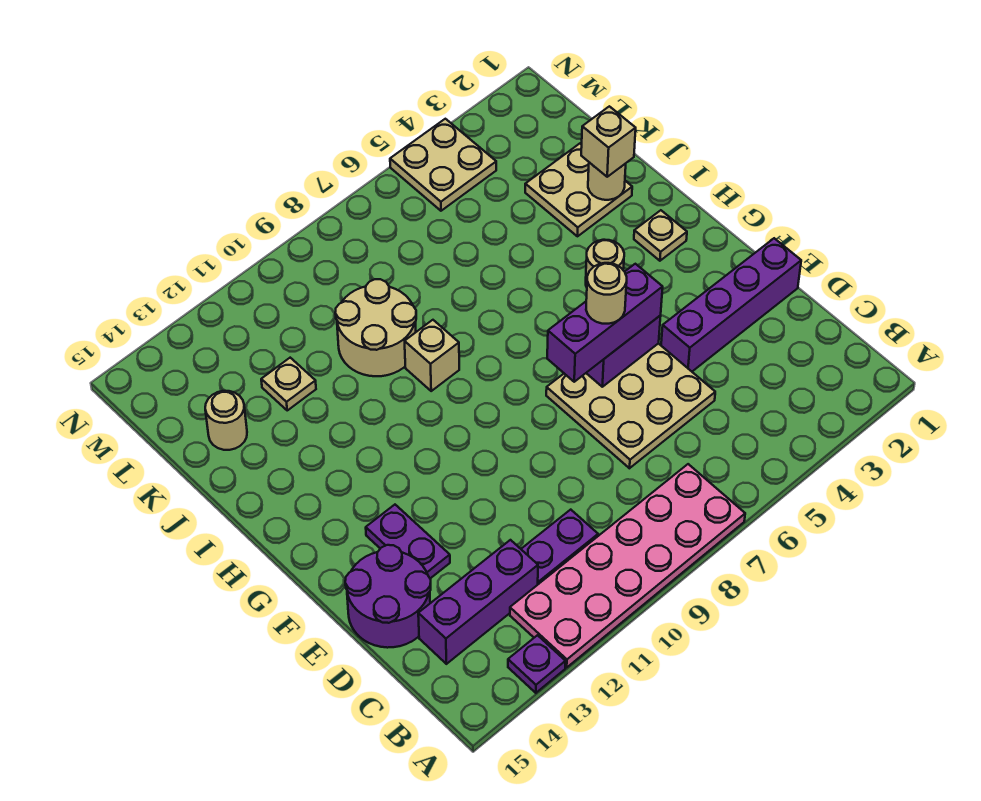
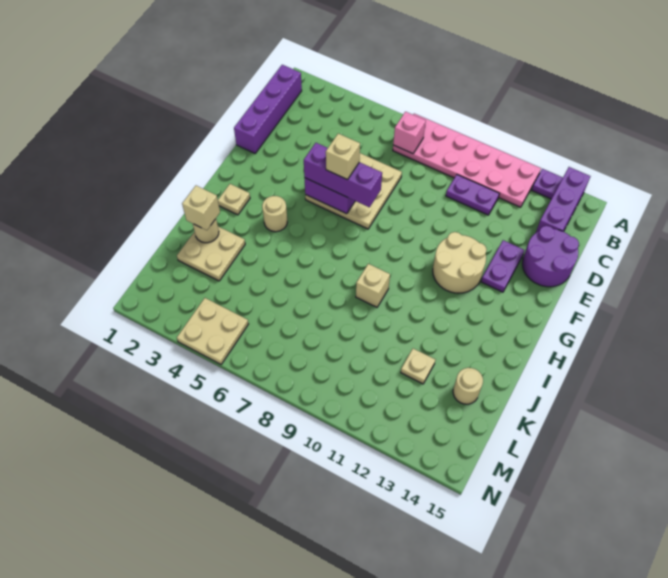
none -> pink 1x1 brick [393,112,426,154]
purple 1x3 brick [418,540,538,664] -> purple 1x3 brick turned to [536,167,591,233]
purple 1x4 brick [661,238,801,371] -> purple 1x4 brick turned to [234,65,302,153]
tan 1x1 round brick [586,263,627,324] -> tan 1x1 brick [326,134,360,180]
tan 2x2 round brick [335,279,416,376] -> tan 2x2 round brick moved to [433,232,487,293]

